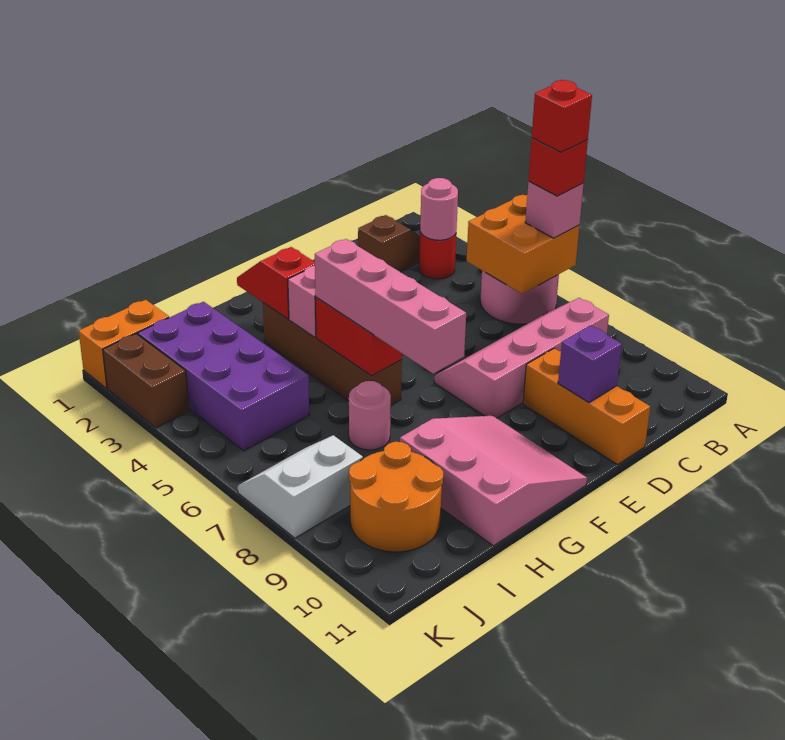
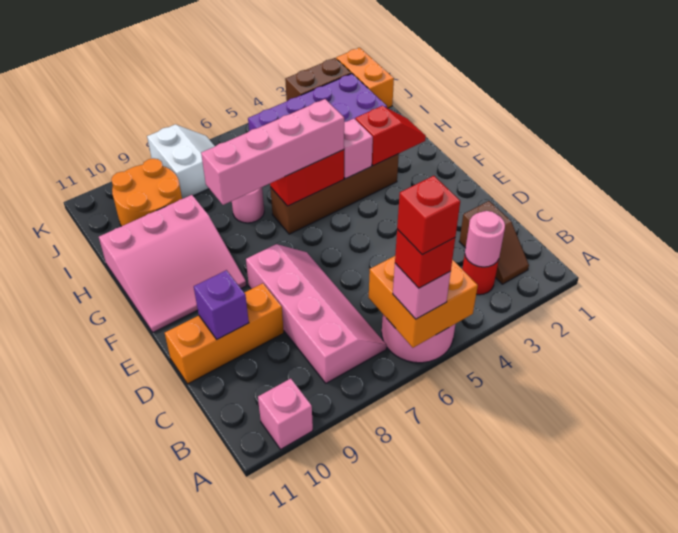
none -> pink 1x1 brick [258,379,313,449]

